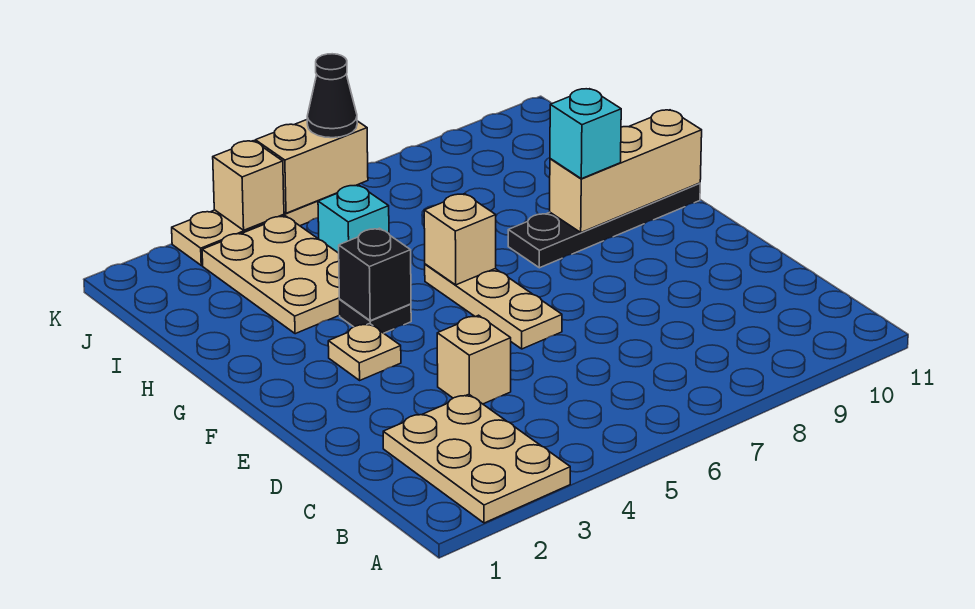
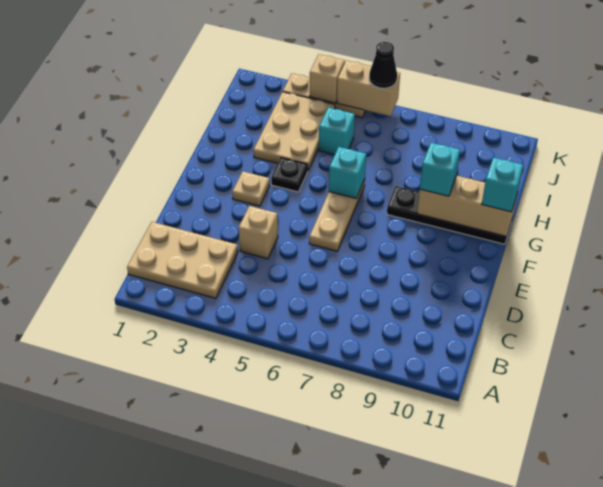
tan 2x3 plate [383,394,570,523] -> tan 2x3 plate turned to [127,222,238,298]
black 1x1 brick [339,228,411,321] -> none
tan 1x1 brick [424,194,496,285] -> cyan 1x1 brick [329,147,366,198]
none -> cyan 1x1 brick [482,157,523,212]

